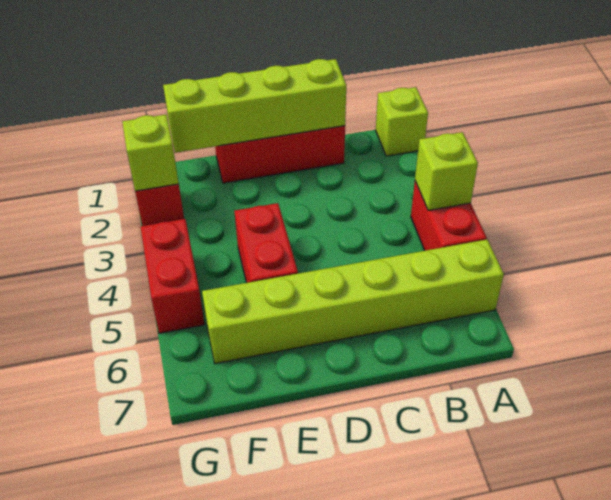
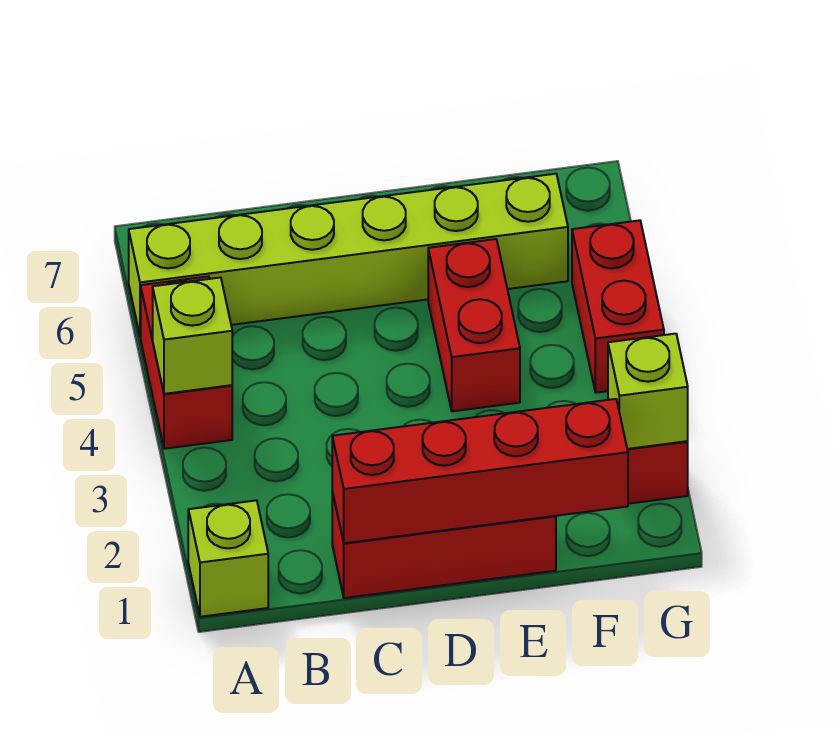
lime 1x4 brick [163,59,346,153] -> red 1x4 brick [332,399,628,543]

